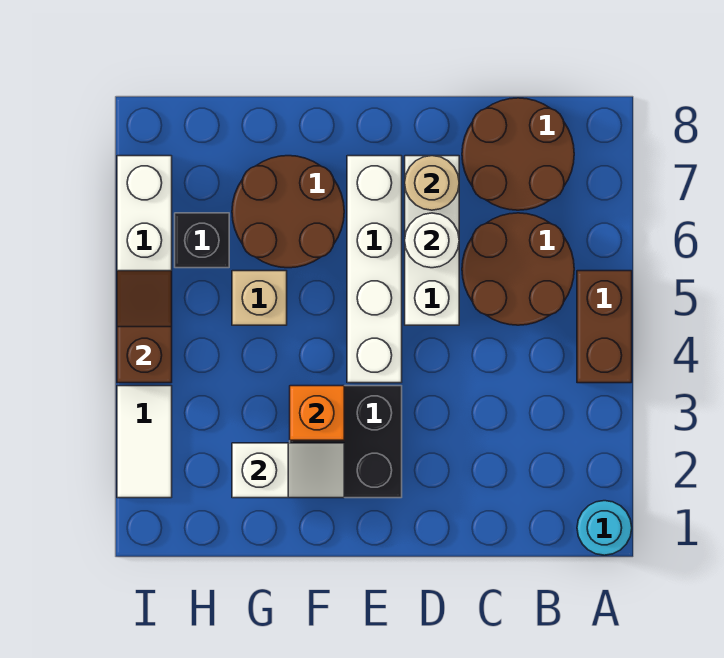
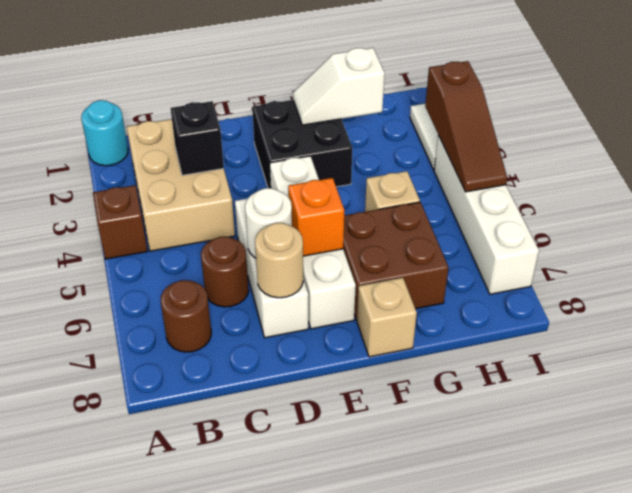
brown 1x2 brick [577,271,632,383] -> brown 1x1 brick [93,185,147,259]
none -> tan 2x3 brick [127,119,235,251]
brown 2x2 round brick [462,213,574,325] -> brown 1x1 round brick [201,237,249,307]
brown 2x2 round brick [462,98,574,210] -> brown 1x1 round brick [161,280,211,352]
orange 1x1 brick [290,386,344,440] -> orange 1x1 brick moved to [288,178,344,256]
brown 2x2 round brick [232,156,344,268] -> brown 2x2 brick [343,202,449,320]
none -> tan 1x1 brick [357,278,417,357]
black 1x1 brick [175,213,229,268] -> black 1x1 brick moved to [171,101,224,175]
brown 1x2 slope [117,271,172,383] -> brown 1x3 slope [425,61,507,192]

